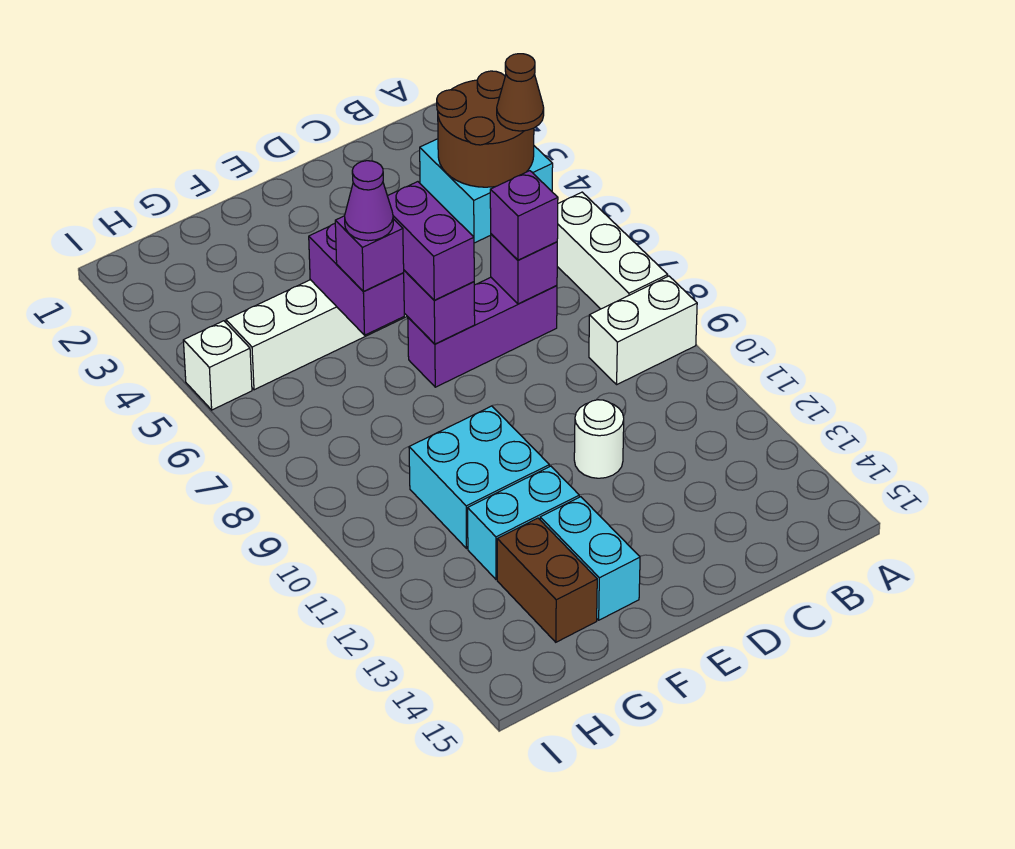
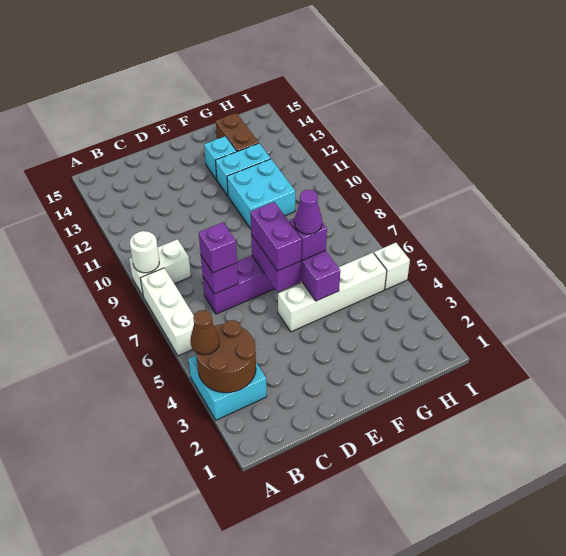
white 1x1 round brick [574,400,624,478] -> white 1x1 round brick moved to [130,231,159,273]
cyan 1x2 brick [540,497,640,620] -> cyan 1x1 brick [204,136,236,180]

